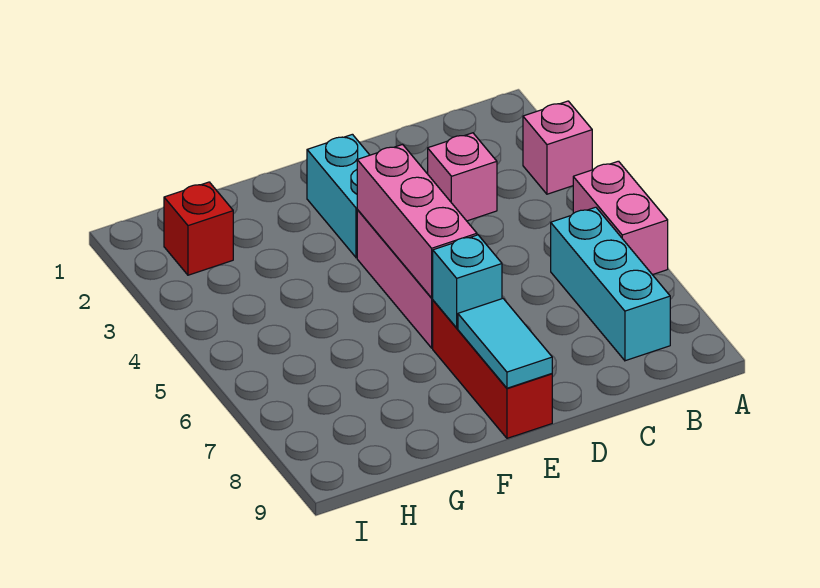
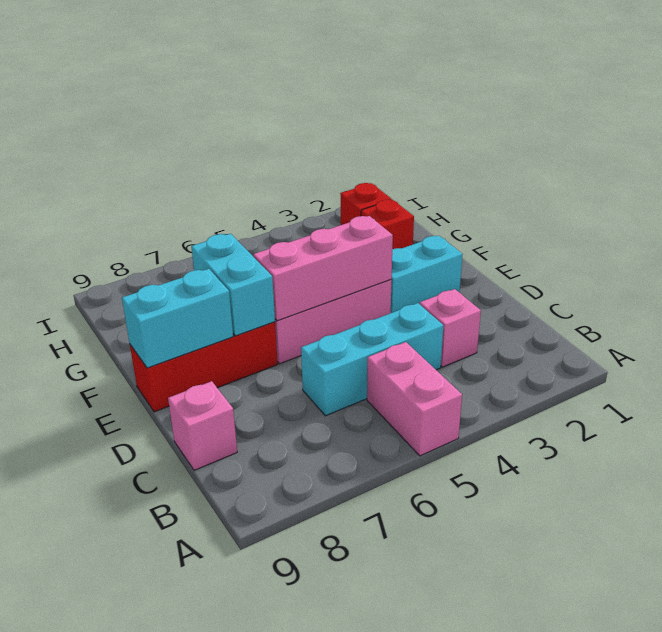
pink 1x1 brick [523,101,592,194] -> pink 1x1 brick moved to [168,381,237,470]
pink 1x2 brick [573,161,668,275] -> pink 1x2 brick turned to [367,342,462,456]
cyan 1x3 brick [551,207,670,361] -> cyan 1x3 brick moved to [301,303,443,416]
cyan 1x1 brick [433,235,502,328] -> cyan 1x2 brick [191,234,275,336]
cyan 1x2 tile [458,299,552,388] -> cyan 1x2 brick [122,269,233,368]
none -> red 1x1 brick [361,200,414,249]

